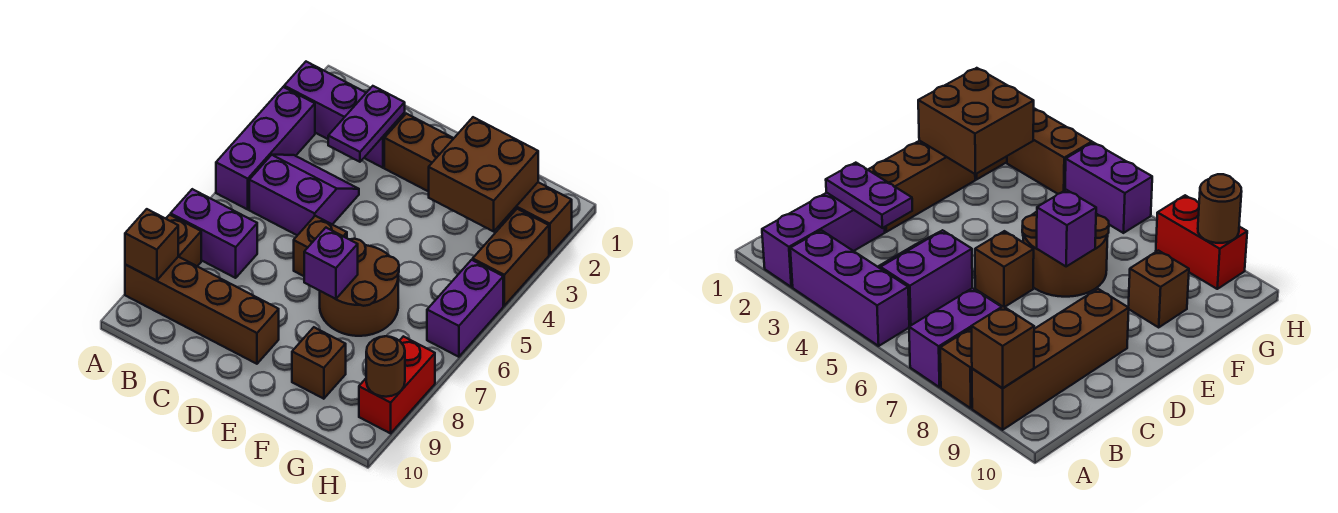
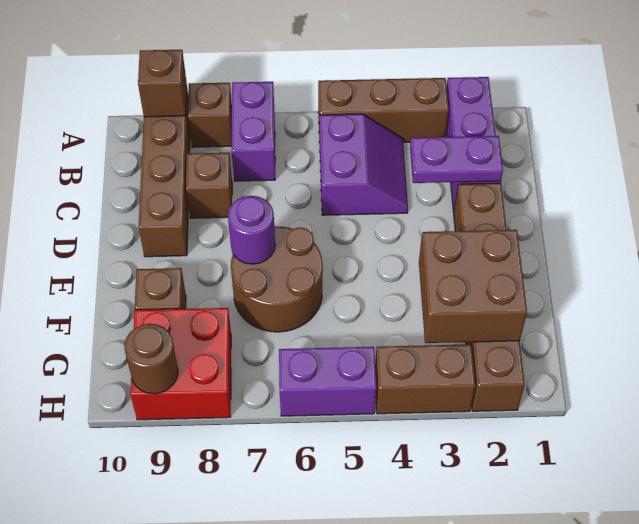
purple 1x3 brick [216,87,315,209] -> brown 1x3 brick [318,78,449,143]
brown 1x1 brick [294,216,347,276] -> brown 1x1 brick moved to [186,153,232,218]
purple 1x1 brick [304,228,358,299] -> purple 1x1 round brick [228,196,275,264]
red 1x2 brick [359,336,435,433] -> red 2x2 brick [130,308,231,420]

